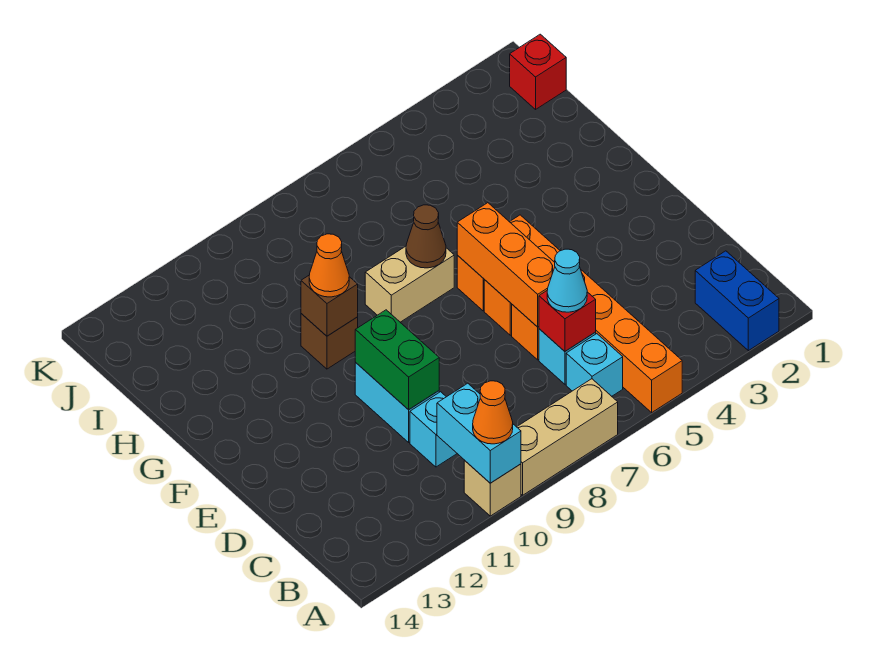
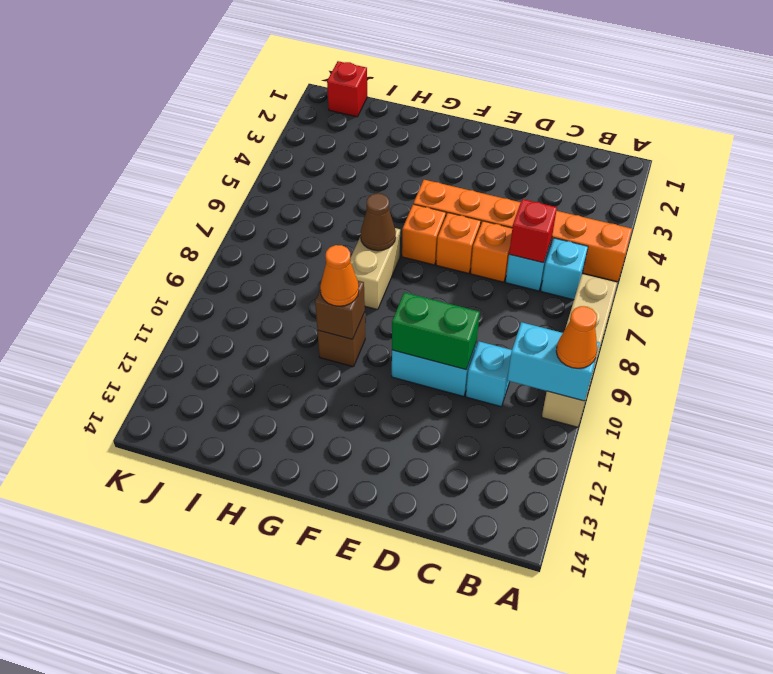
blue 1x2 brick [695,251,779,351] -> none
cyan 1x1 cone [547,249,587,312] -> none
orange 1x3 brick [457,203,555,327] -> none

